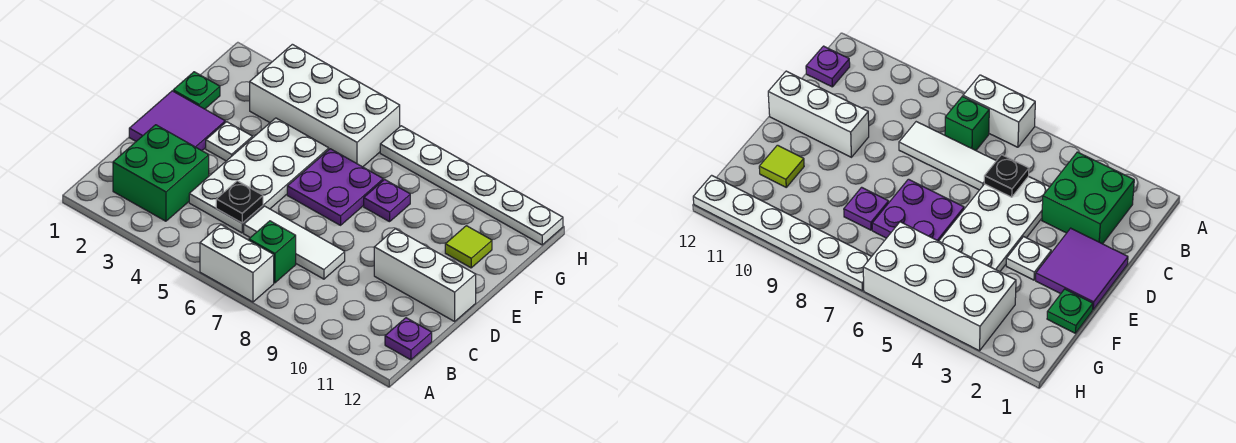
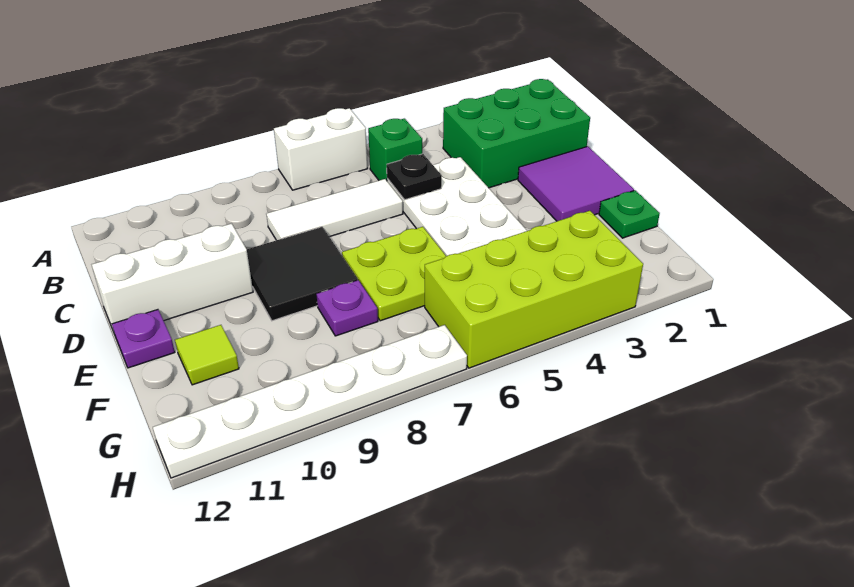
green 2x2 brick [113,125,209,221] -> green 2x3 brick [443,79,590,188]
green 1x1 brick [249,221,296,283] -> green 1x1 brick moved to [368,119,422,181]
purple 1x1 plate [385,318,432,360] -> purple 1x1 plate moved to [112,310,175,368]
none -> black 2x2 tile [247,227,358,321]
white 1x1 plate [206,122,252,161] -> none
purple 2x2 plate [287,149,383,225] -> lime 2x2 plate [342,227,446,321]
white 2x4 brick [250,44,400,167] -> lime 2x4 brick [425,211,643,368]

